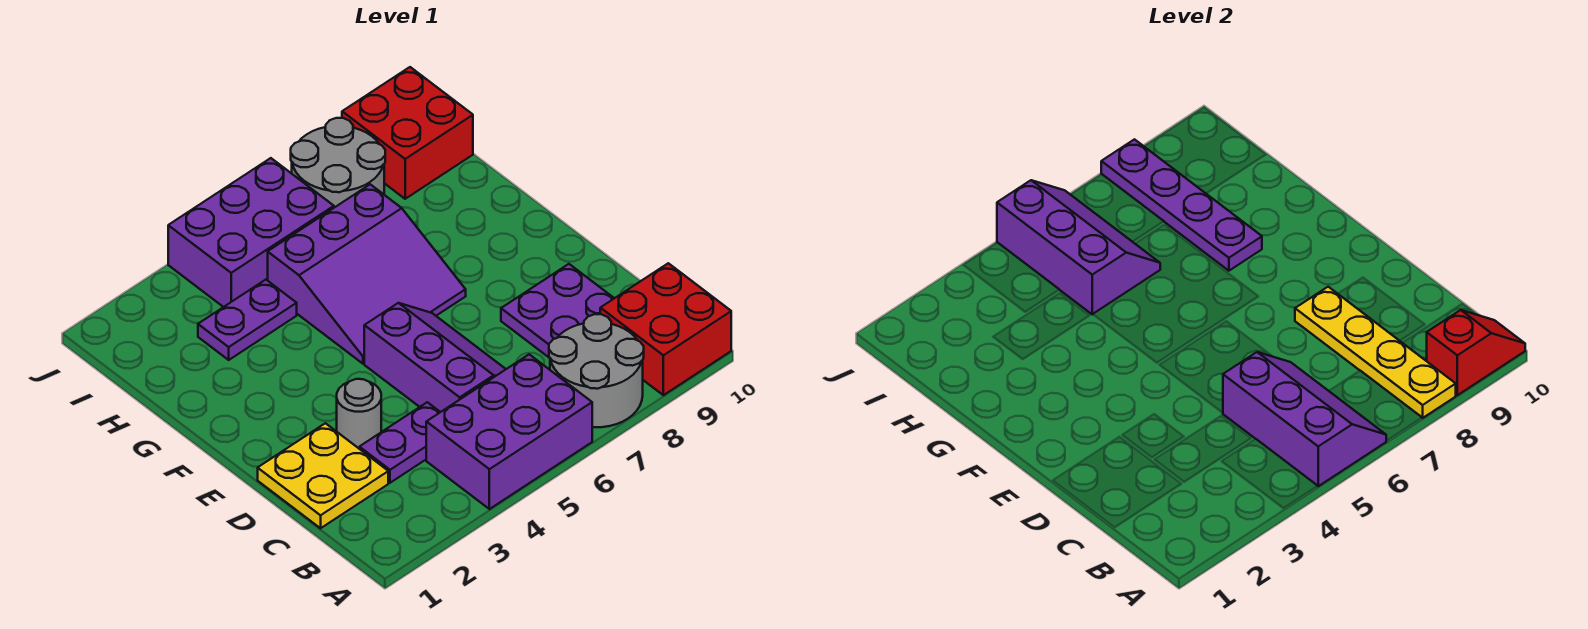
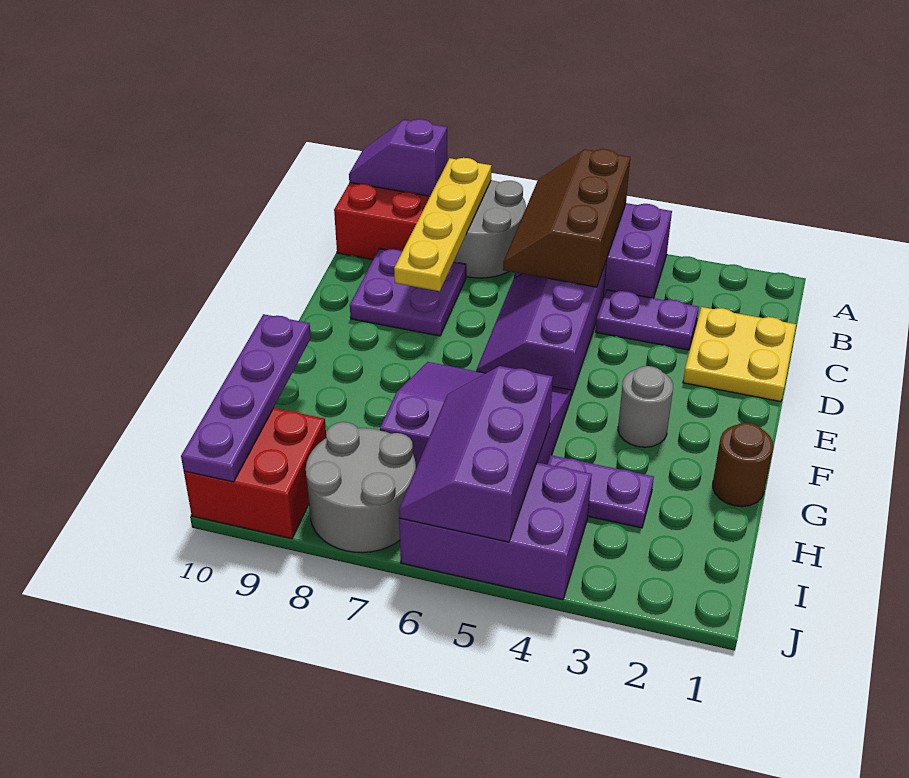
purple 2x3 slope [1223,352,1386,486] -> brown 2x3 slope [503,149,630,287]
red 1x2 slope [1427,310,1525,395] -> purple 1x2 slope [349,119,447,196]
grey 1x1 round brick [337,379,381,448] -> grey 1x1 round brick moved to [618,366,673,447]
none -> brown 1x1 round brick [713,423,773,507]
purple 1x4 plate [1101,139,1262,271] -> purple 1x4 plate moved to [181,314,311,482]

